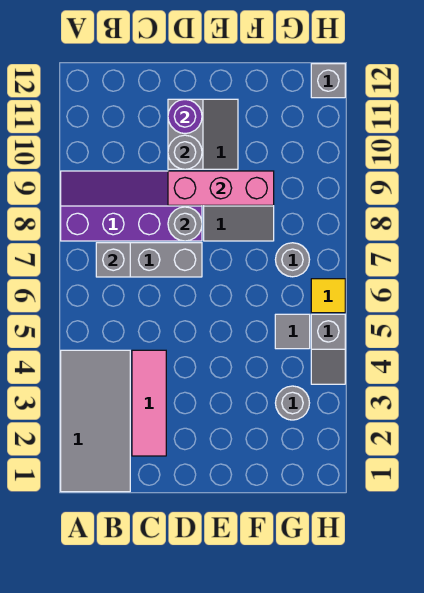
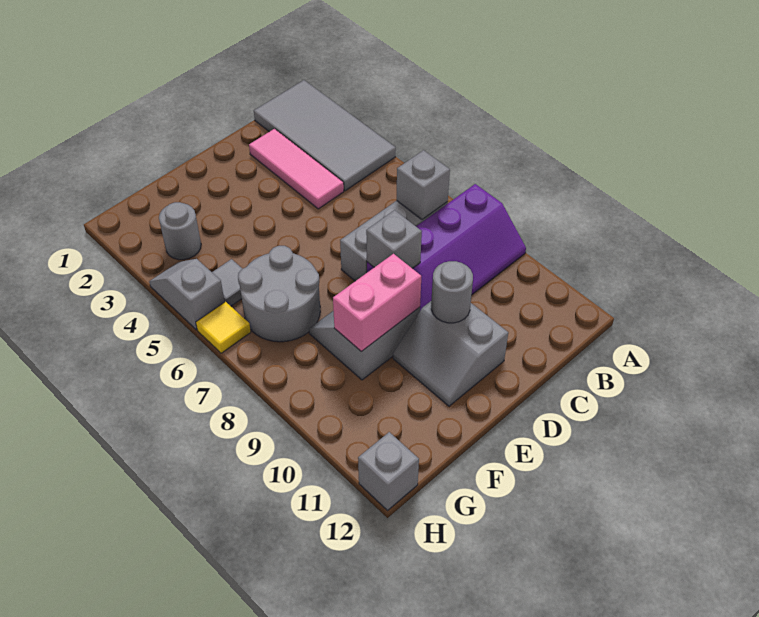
grey 1x1 round brick [168,207,202,241] -> grey 1x1 brick [366,210,422,268]
pink 1x3 brick [168,171,274,205] -> pink 1x2 brick [333,254,421,352]
purple 1x1 round brick [168,99,202,134] -> none
grey 1x1 round brick [275,243,310,277] -> grey 2x2 round brick [238,246,320,342]

